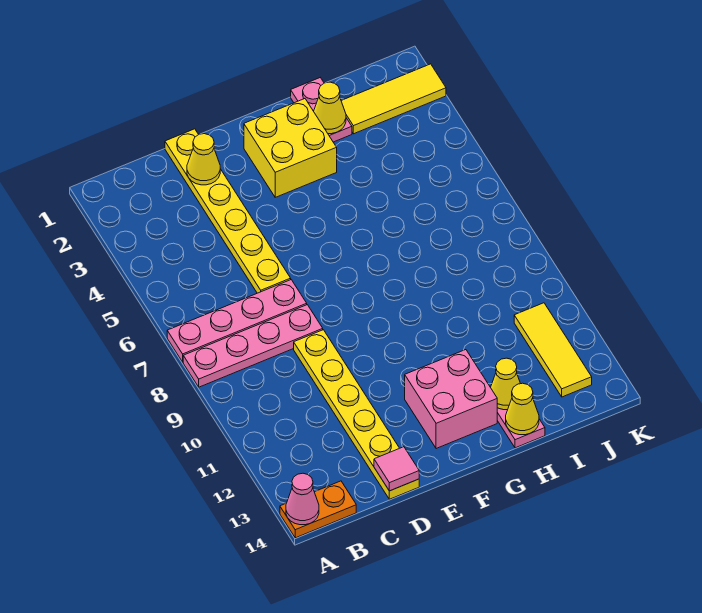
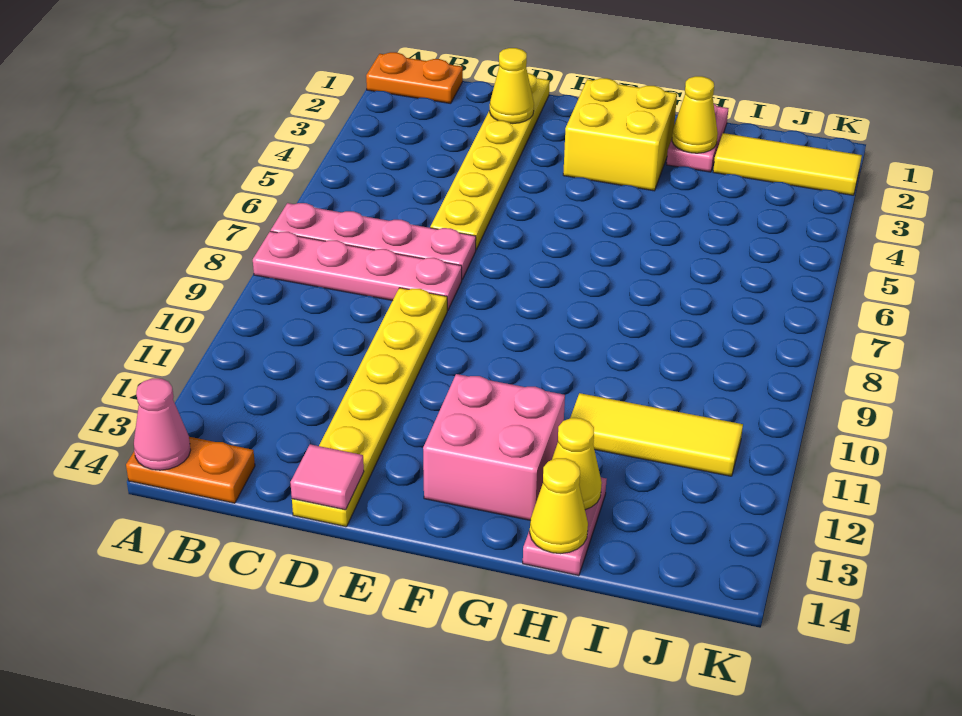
none -> orange 1x2 plate [366,52,463,104]
yellow 1x3 tile [514,303,592,397] -> yellow 1x3 tile turned to [570,393,743,476]

